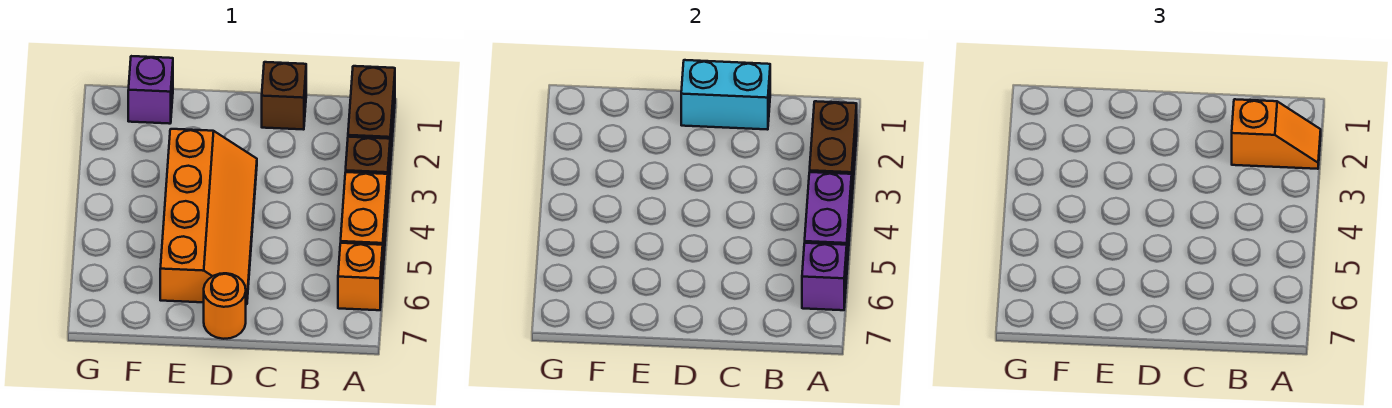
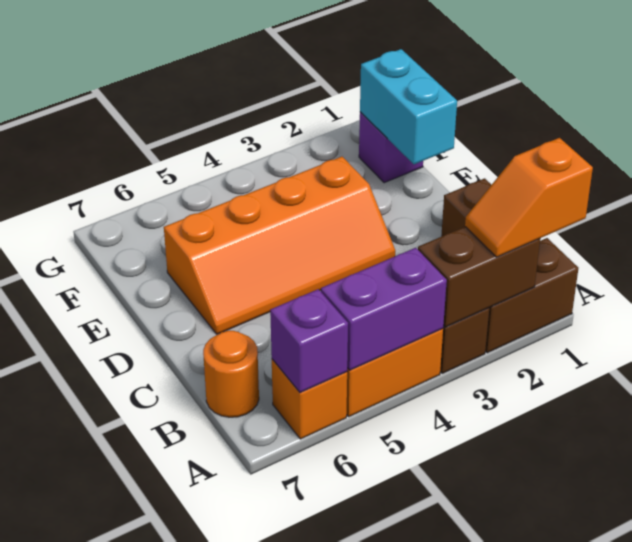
orange 1x2 slope [1232,99,1321,169] -> orange 1x2 slope turned to [465,138,593,257]
cyan 1x2 brick [681,60,770,130] -> cyan 1x2 brick moved to [360,49,457,164]
orange 1x1 round brick [204,273,246,339] -> orange 1x1 round brick moved to [203,331,259,417]

